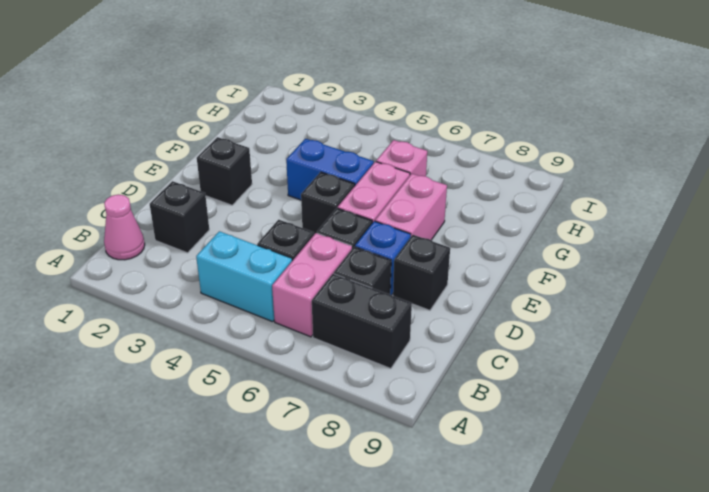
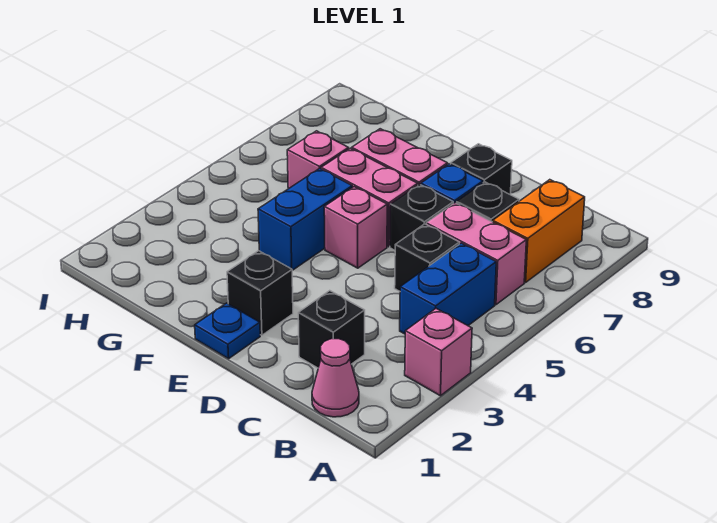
none -> pink 1x1 brick [405,308,472,396]
cyan 1x2 brick [196,231,292,322] -> blue 1x2 brick [400,243,496,334]
black 1x2 brick [312,274,412,369] -> orange 1x2 brick [493,180,585,282]
none -> blue 1x1 plate [195,303,260,359]
black 1x1 brick [301,172,355,234] -> pink 1x1 brick [324,187,387,268]

